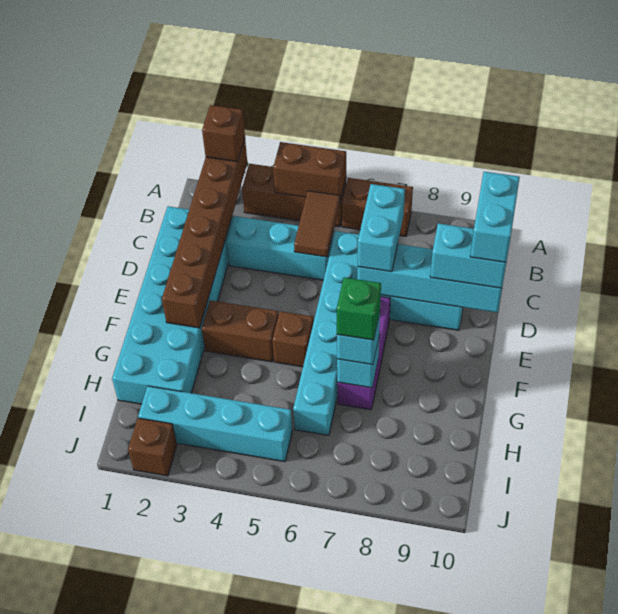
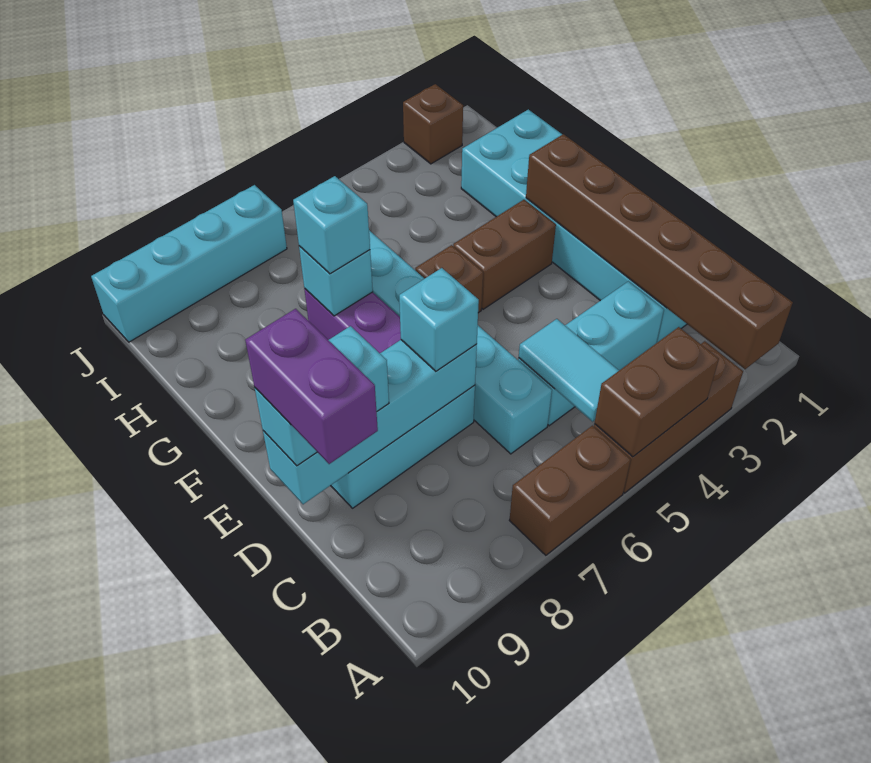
brown 1x1 brick [202,105,245,162] -> none
brown 1x2 tile [294,191,340,257] -> cyan 1x2 tile [519,319,619,422]
cyan 1x2 brick [358,184,405,272] -> cyan 1x1 brick [399,268,479,371]
cyan 1x2 brick [470,172,520,262] -> purple 1x2 brick [245,309,378,464]
green 1x1 brick [337,277,381,340] -> none
cyan 1x4 brick [138,386,293,462] -> cyan 1x4 brick moved to [91,185,287,342]

